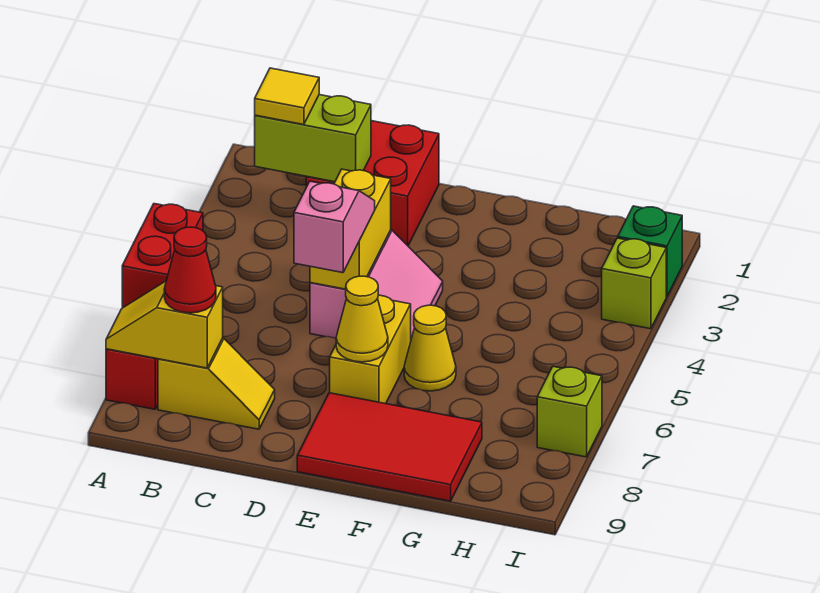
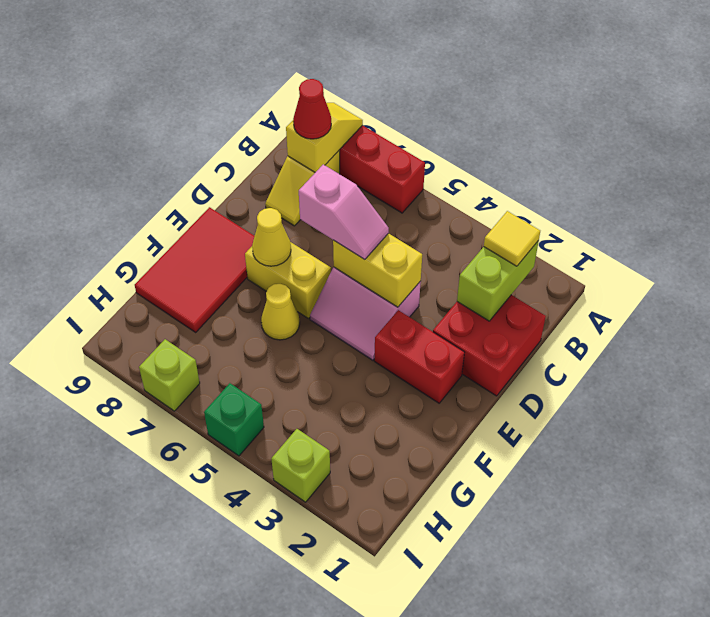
red 1x2 brick [122,204,203,308] -> red 1x2 brick moved to [374,310,465,403]
green 1x1 brick [618,206,682,297] -> green 1x1 brick moved to [204,383,264,456]

